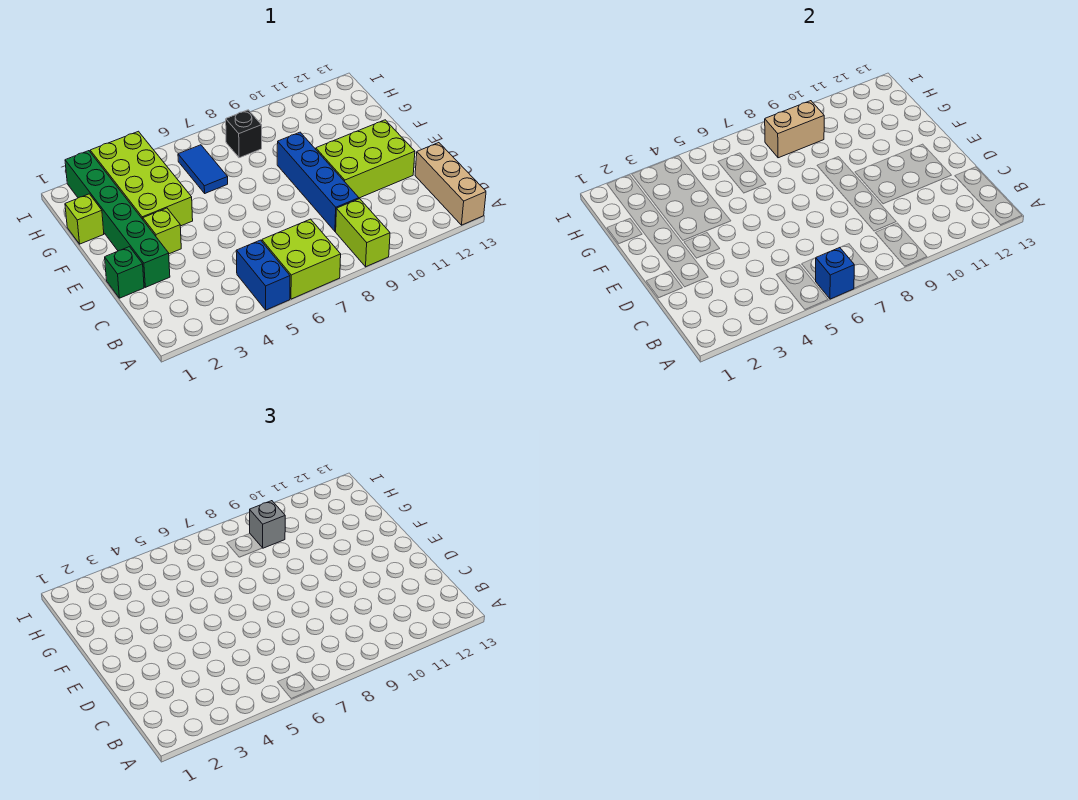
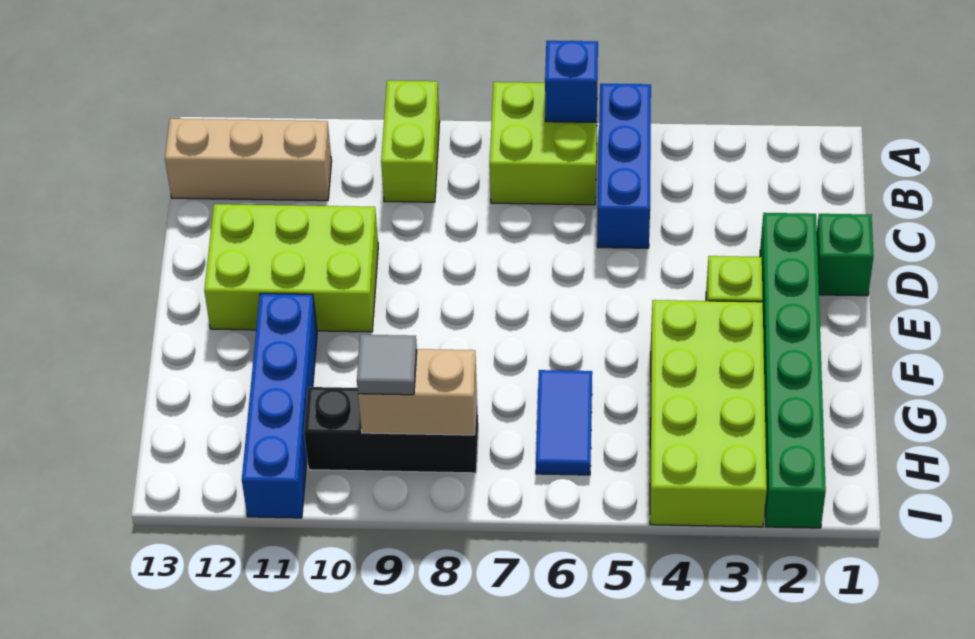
blue 1x2 brick [236,240,290,310] -> blue 1x3 brick [597,84,651,248]
tan 1x3 brick [415,143,486,225] -> tan 1x3 brick turned to [165,119,332,201]
blue 1x4 brick [277,132,359,231] -> blue 1x4 brick moved to [242,294,317,518]
lime 1x1 brick [65,194,104,244] -> none
black 1x1 brick [226,110,262,158] -> black 1x3 brick [304,387,478,473]
grey 1x1 brick [250,501,285,548] -> grey 1x1 tile [357,335,417,395]

